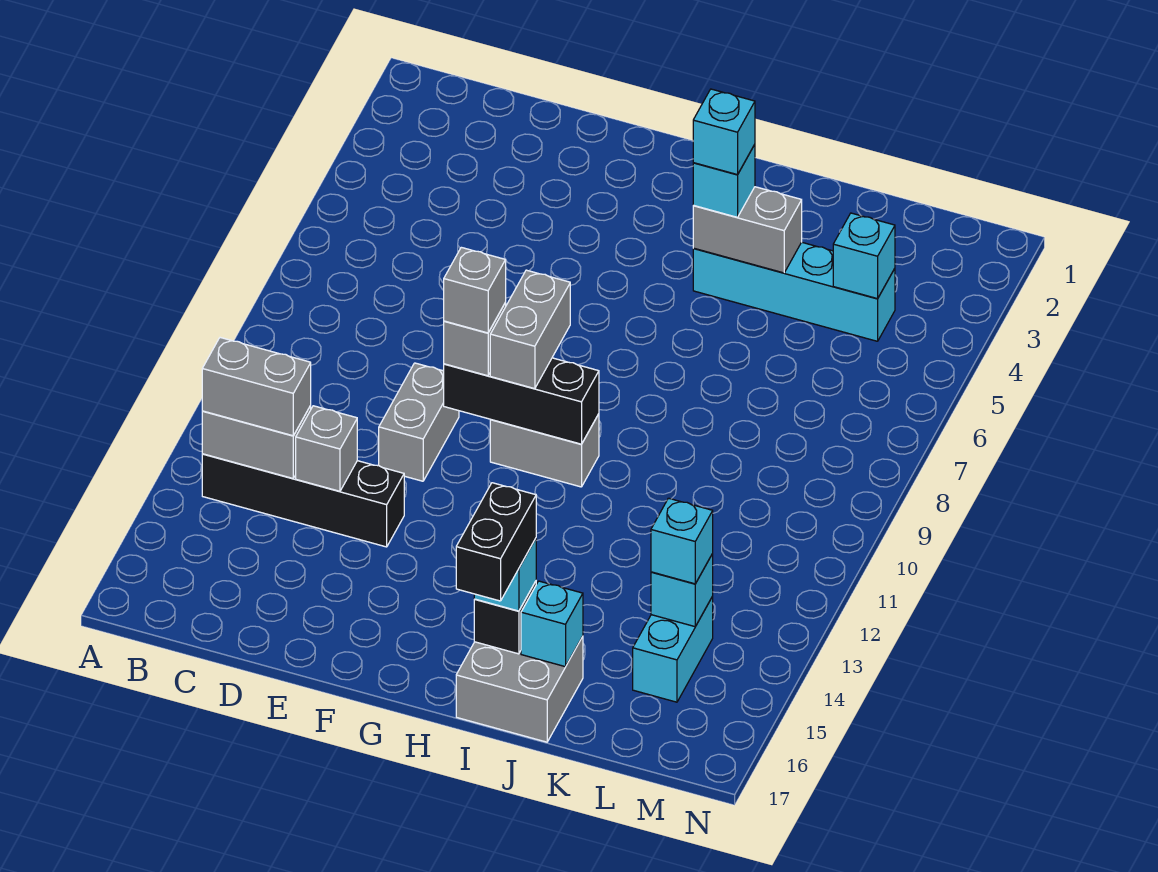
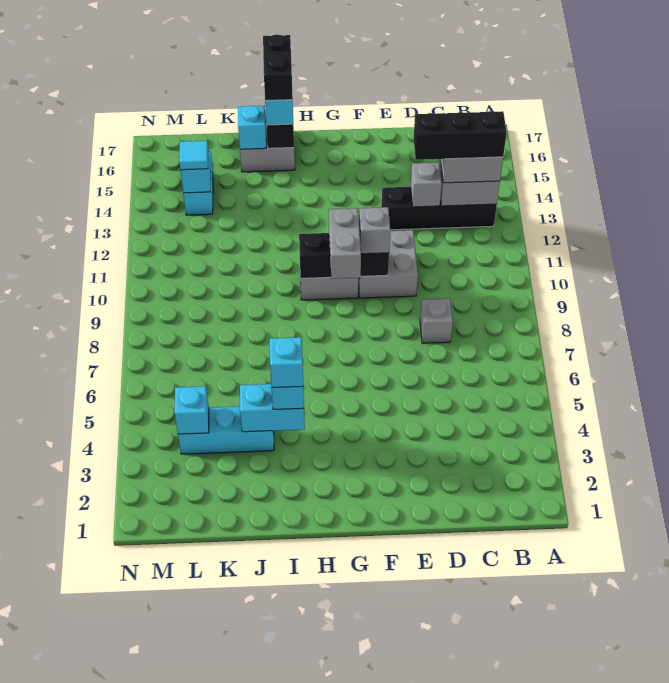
none -> black 1x3 brick [414,111,507,160]
grey 1x2 brick [379,363,459,481] -> grey 2x2 brick [358,230,418,298]
grey 1x1 brick [444,247,506,333] -> grey 1x1 brick moved to [420,298,453,343]
cyan 1x4 brick [693,242,895,341] -> cyan 1x3 brick [178,406,274,454]
grey 1x2 brick [693,187,802,273] -> cyan 1x2 brick [240,384,305,432]
cyan 1x1 brick [651,498,713,584] -> cyan 1x1 tile [179,141,208,170]

